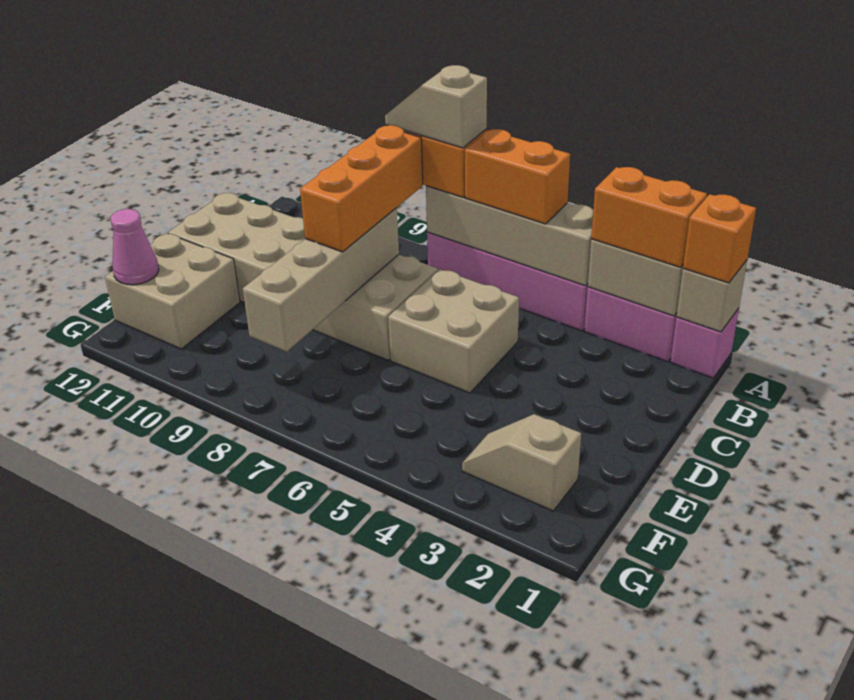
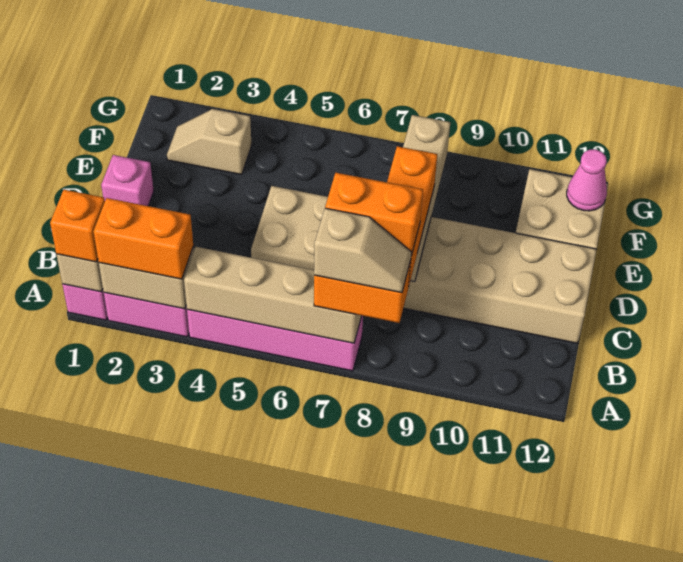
orange 1x2 brick [465,129,570,224] -> orange 1x2 brick moved to [325,173,423,255]
none -> pink 1x1 brick [101,155,154,206]
tan 1x2 slope [462,414,581,511] -> tan 1x2 slope turned to [167,109,251,175]

